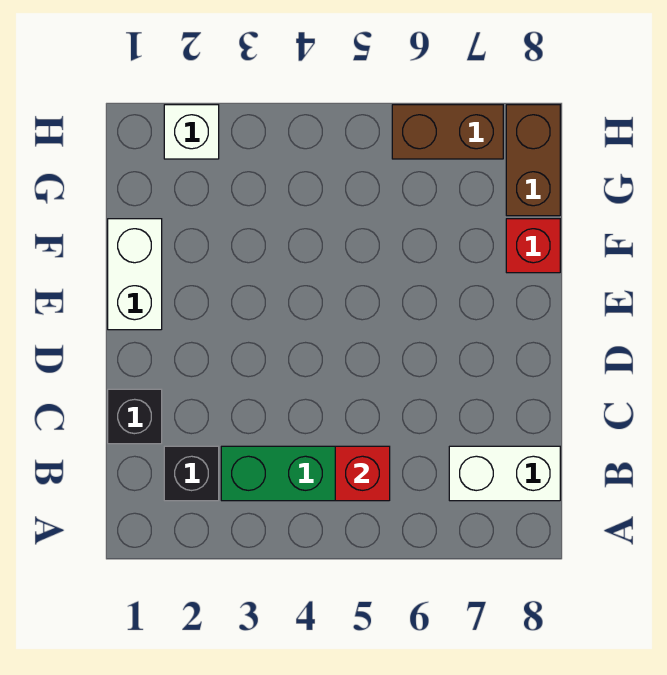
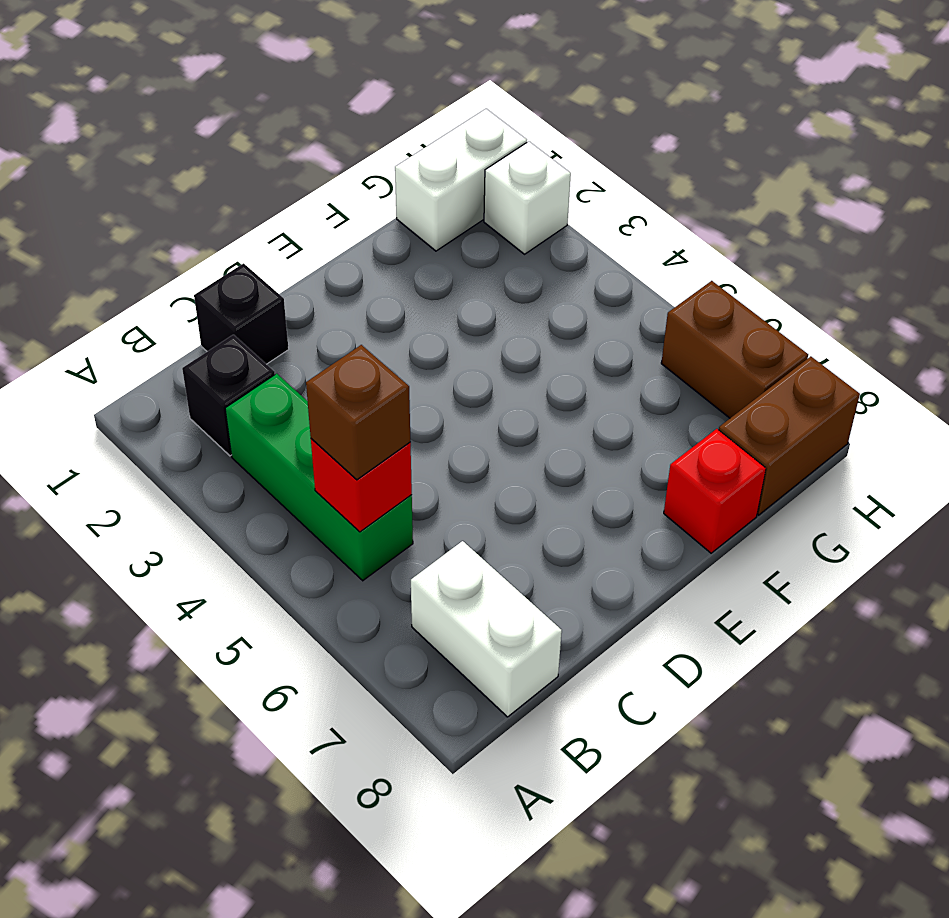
none -> brown 1x1 brick [306,345,410,480]
white 1x2 brick [108,219,162,330] -> white 1x2 brick moved to [395,109,527,251]

